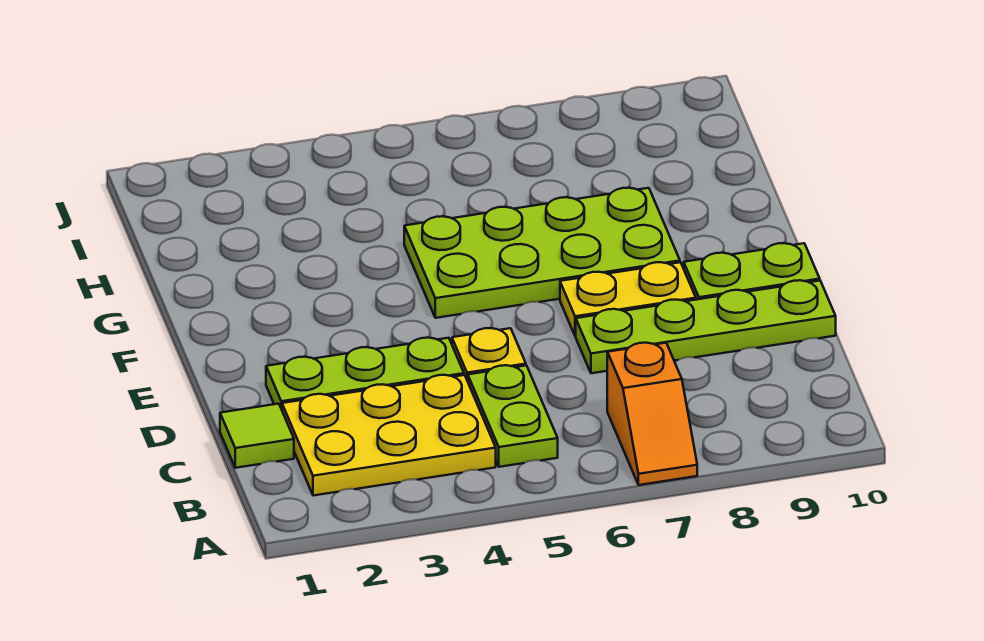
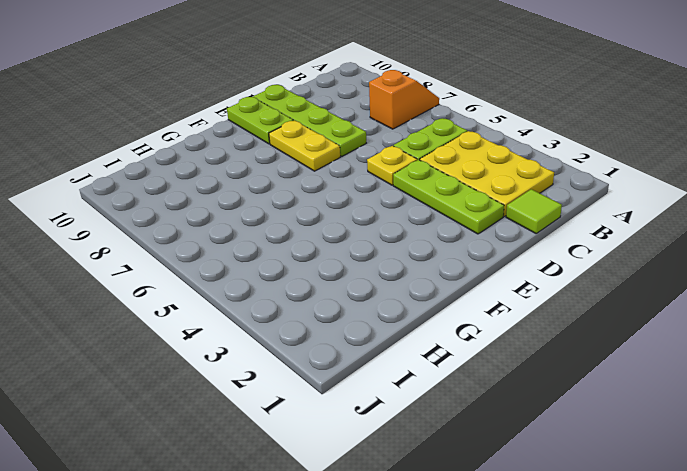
lime 2x4 plate [404,188,680,318] -> none

